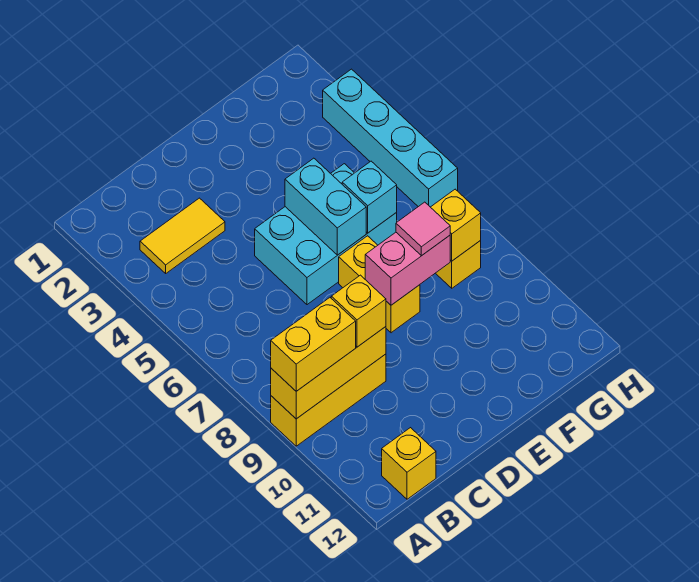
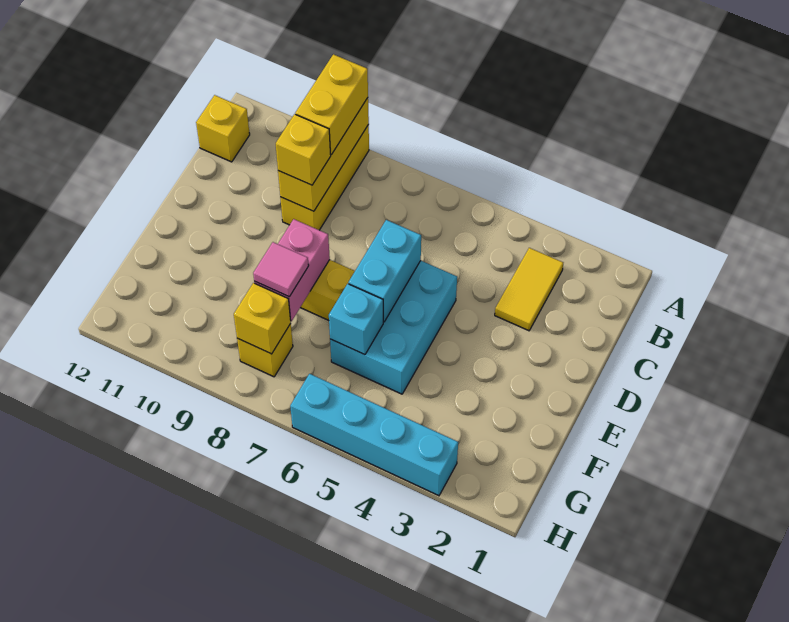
cyan 1x2 brick [285,158,366,255] -> cyan 1x2 brick turned to [348,220,421,322]

